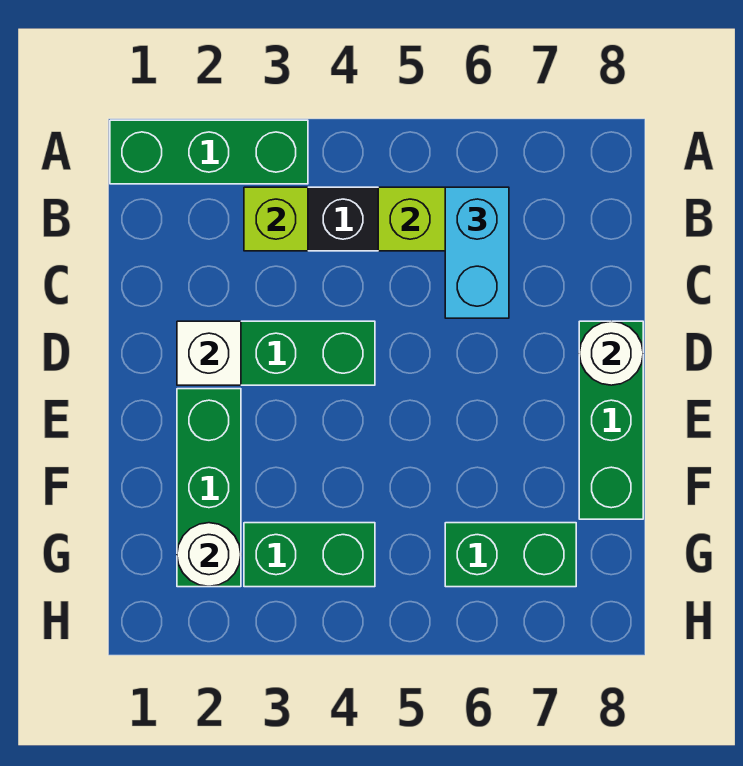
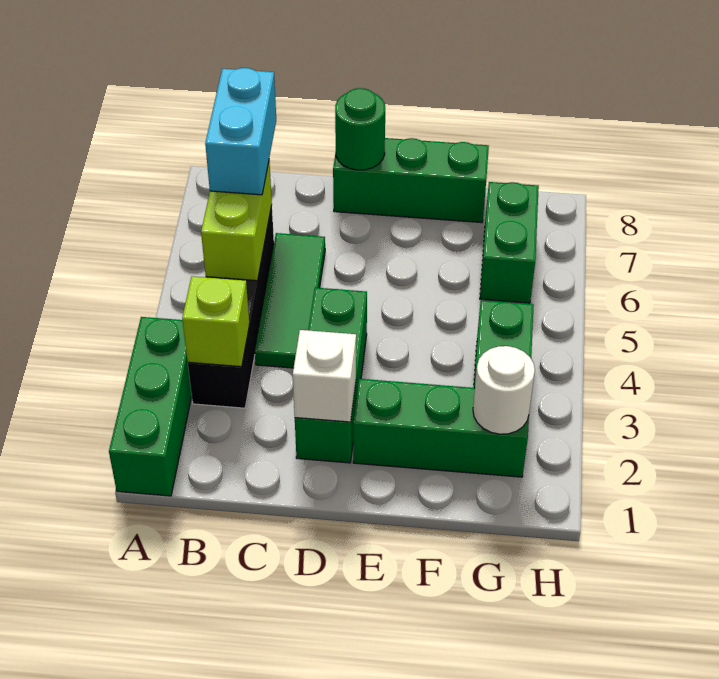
cyan 1x2 brick [445,187,509,318] -> cyan 1x2 brick turned to [205,68,276,195]
none -> green 1x3 tile [255,233,325,368]
white 1x1 round brick [579,321,643,385] -> green 1x1 round brick [335,88,385,170]

